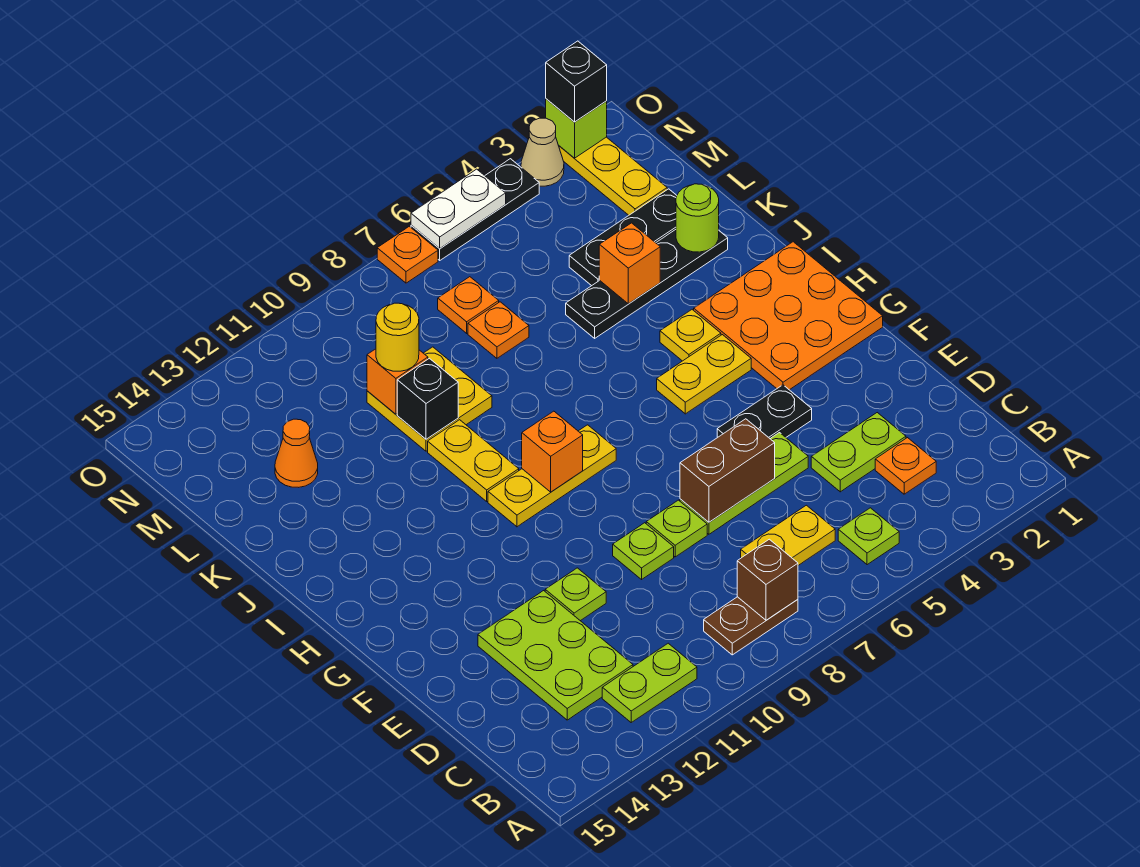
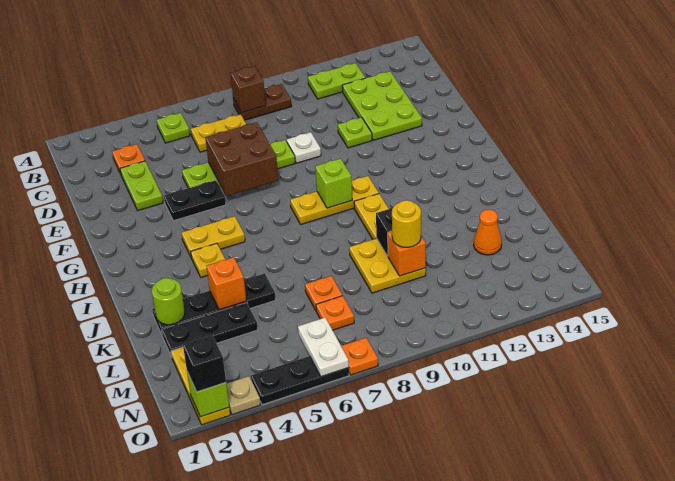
lime 1x2 plate [811,413,906,492] -> lime 1x2 plate turned to [120,161,163,211]
brown 1x2 brick [680,419,775,522] -> brown 2x2 brick [205,122,278,196]
lime 1x1 plate [613,523,674,579] -> white 1x1 plate [287,132,321,163]
orange 3x3 plate [694,242,883,390] -> none
orange 1x1 brick [522,411,583,492] -> lime 1x1 brick [315,159,352,208]
tan 1x1 cone [521,118,564,186] -> tan 1x1 plate [226,376,260,415]
white 1x2 plate [411,169,506,249] -> white 1x2 plate turned to [298,318,349,377]

